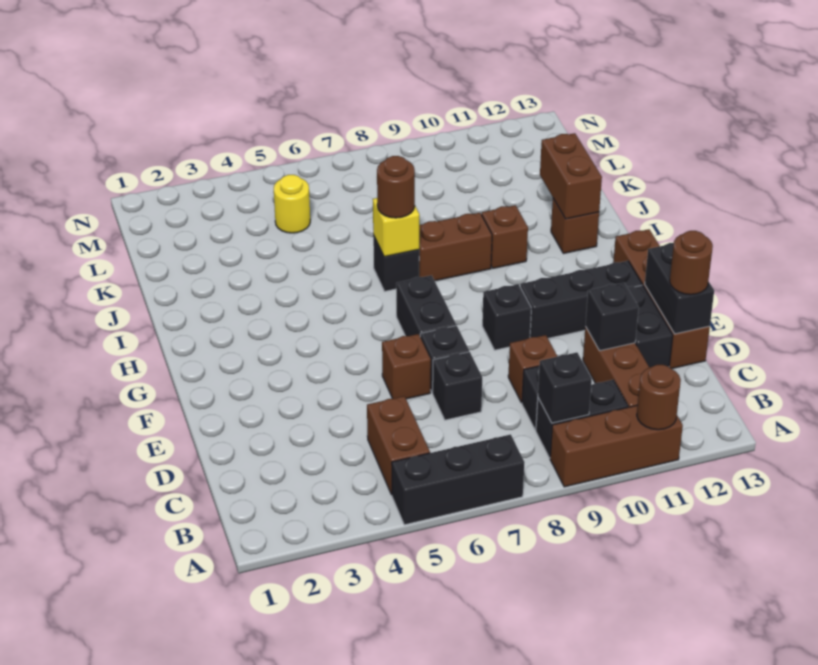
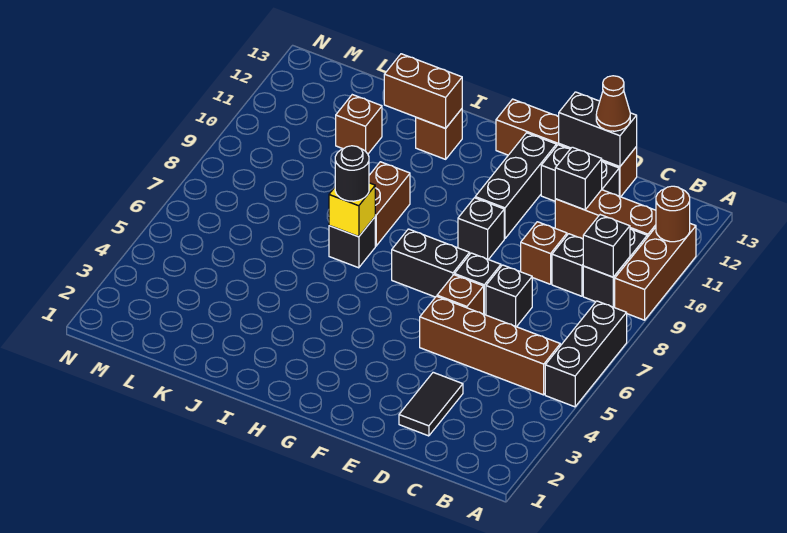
brown 1x2 brick [367,396,430,495] -> brown 1x4 brick [420,296,560,395]
none -> black 1x2 tile [399,372,463,436]
brown 1x1 round brick [670,231,713,295] -> brown 1x1 cone [596,76,630,131]
brown 1x1 round brick [377,156,415,218] -> black 1x1 round brick [335,146,369,201]
brown 1x1 brick [482,205,528,268] -> brown 1x1 brick moved to [336,95,382,154]
yellow 1x1 round brick [274,175,310,233] -> none

